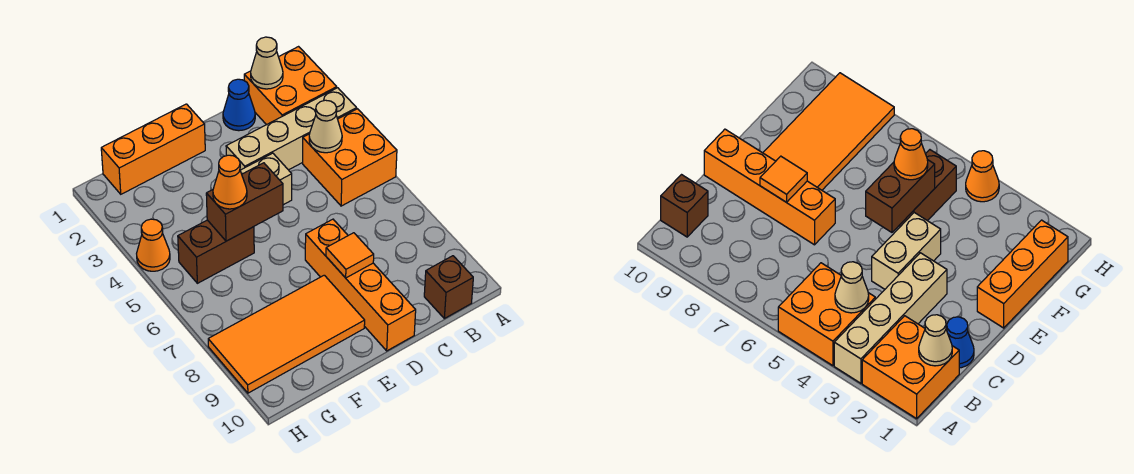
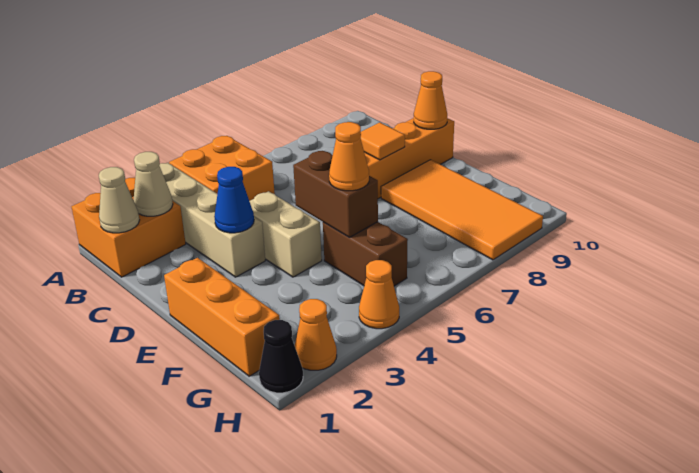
tan 1x1 cone [309,100,342,153] -> tan 1x1 cone moved to [133,152,173,216]
brown 1x1 brick [424,256,473,318] -> none
blue 1x1 cone [223,79,255,131] -> blue 1x1 cone moved to [214,167,254,233]
none -> orange 1x1 cone [414,71,447,129]
none -> black 1x1 cone [259,320,303,393]
none -> orange 1x1 cone [295,299,337,370]

